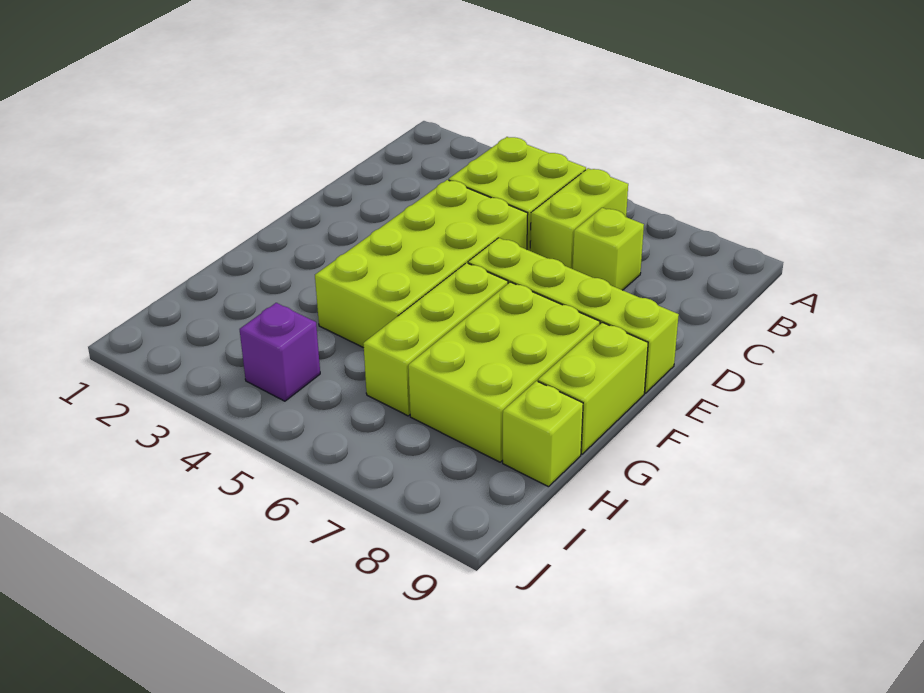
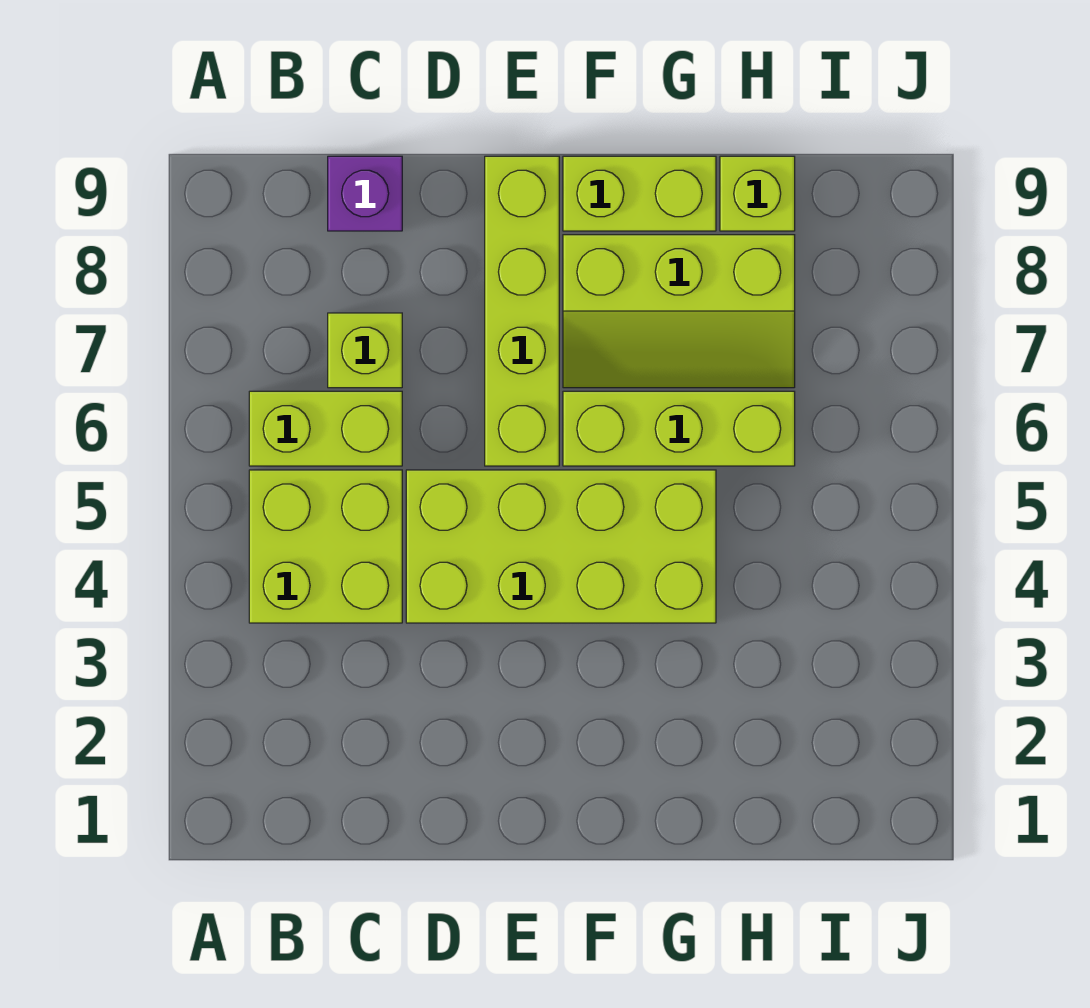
lime 2x3 brick [408,282,600,462] -> lime 2x3 slope [563,235,795,388]
purple 1x1 brick [240,303,320,401] -> purple 1x1 brick moved to [328,156,402,231]

